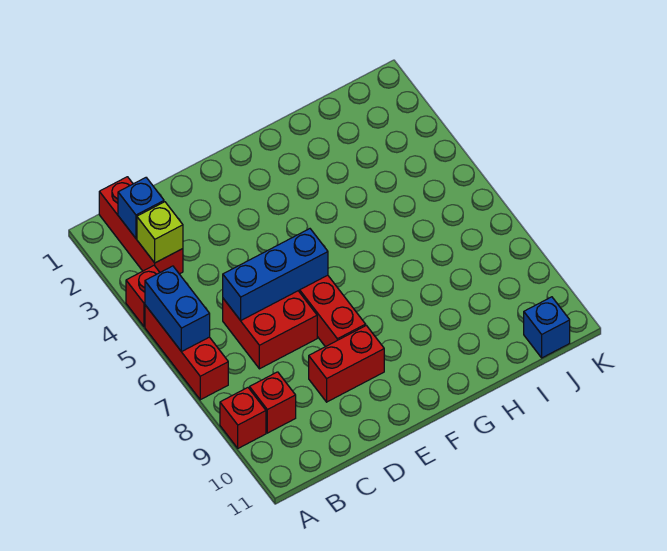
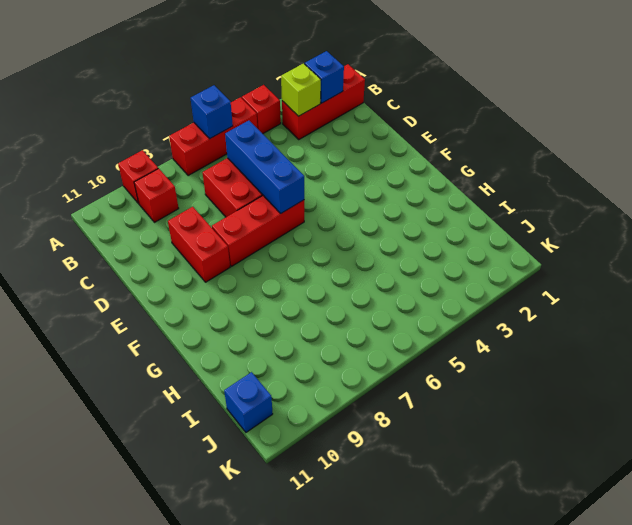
blue 1x2 brick [145,266,210,352] -> blue 1x1 brick [191,85,233,139]

